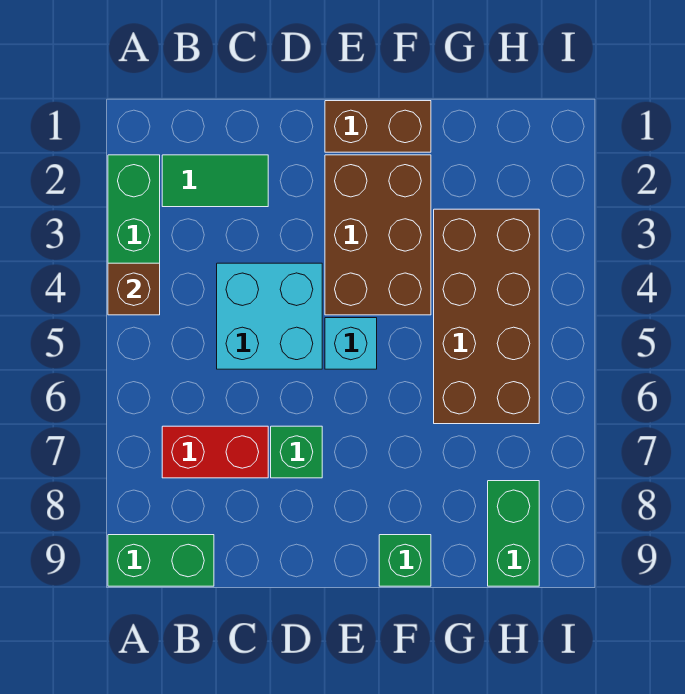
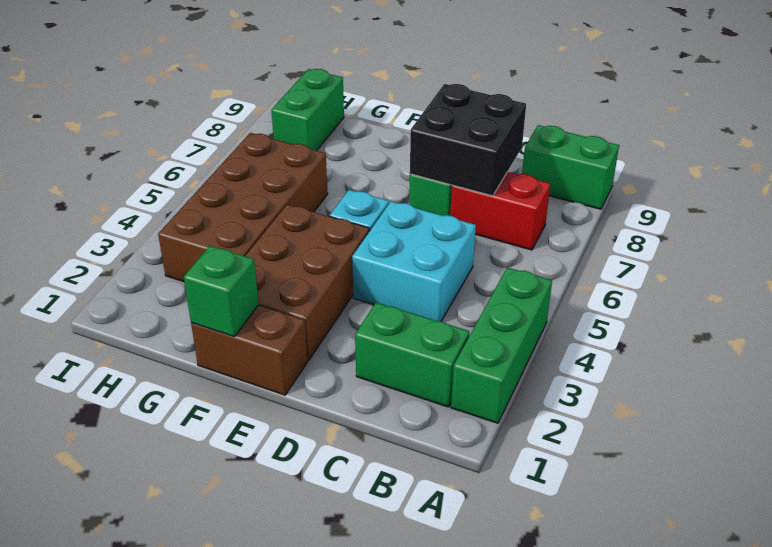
brown 1x1 brick [108,263,160,315] -> none
green 1x2 tile [162,155,268,207] -> green 1x2 brick [355,302,469,407]
none -> black 2x2 brick [410,84,526,196]
green 1x1 brick [379,535,431,586] -> green 1x1 brick moved to [184,246,259,336]

